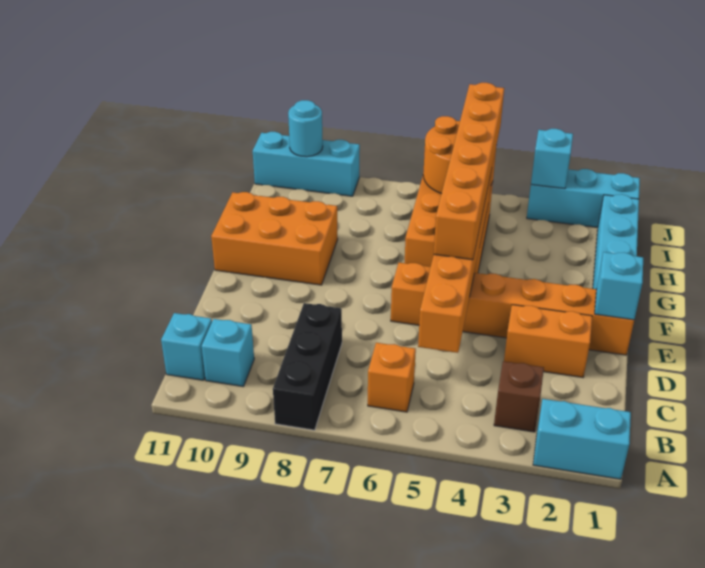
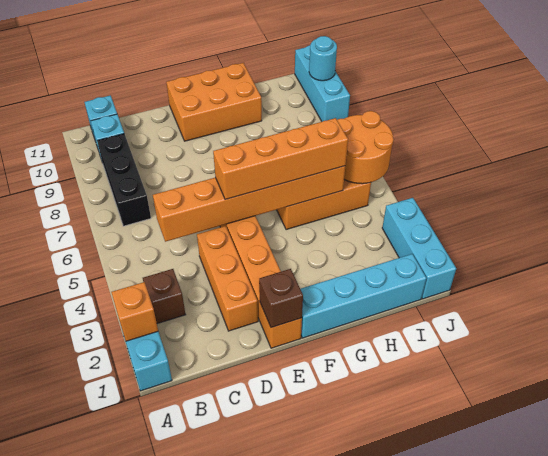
black 1x3 brick [273,303,342,430] -> black 1x3 brick turned to [97,134,151,226]
orange 1x1 brick [368,343,416,412] -> orange 1x1 brick moved to [111,282,158,341]
orange 1x2 brick [504,305,592,377] -> orange 1x3 brick [197,226,258,331]
cyan 1x1 brick [595,252,643,320] -> brown 1x1 brick [259,269,303,328]
orange 1x6 brick [434,83,504,260] -> orange 1x4 brick [213,118,348,200]
orange 2x3 brick [211,192,338,285] -> orange 2x3 brick turned to [166,63,262,141]
cyan 1x1 brick [531,129,573,189] -> none

